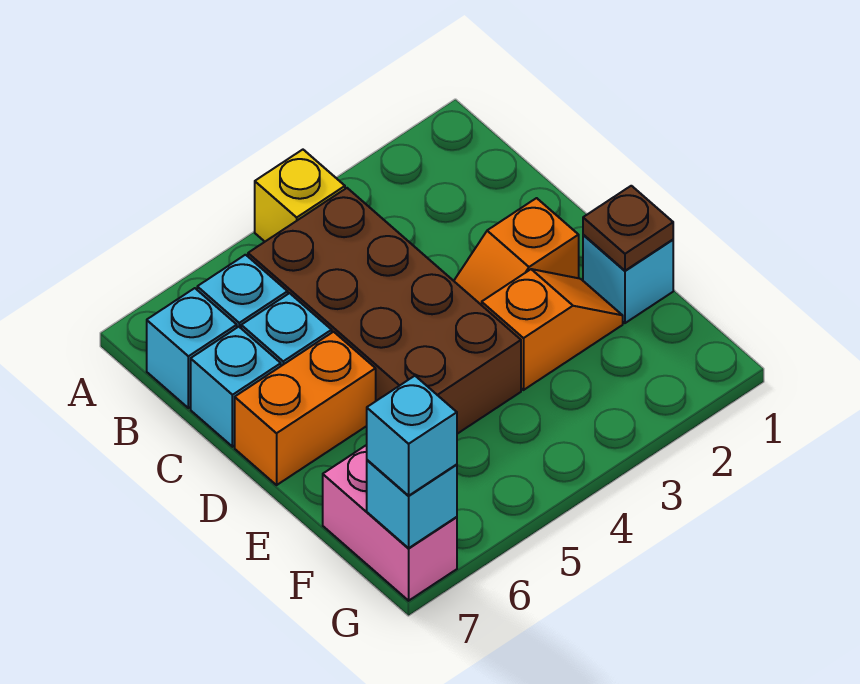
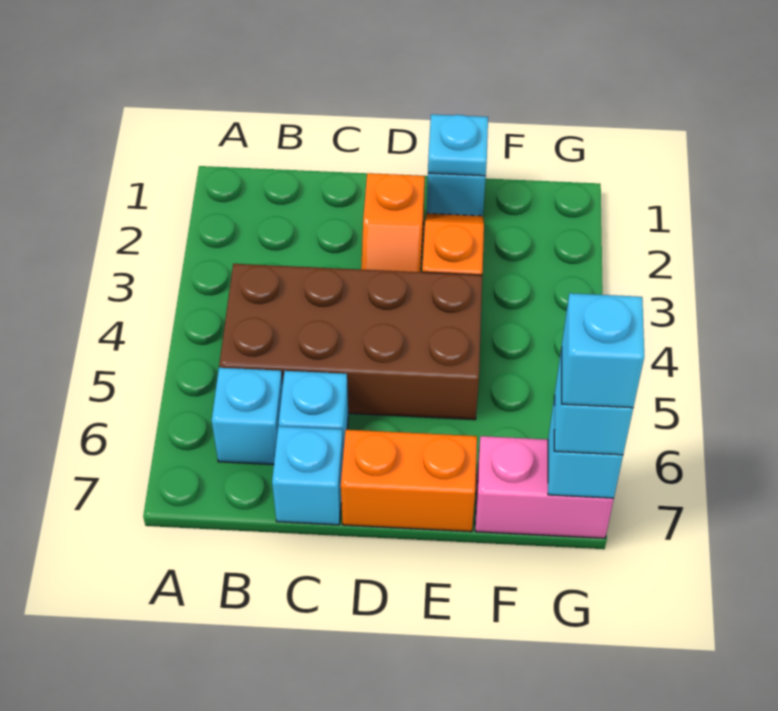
yellow 1x1 brick [255,150,345,242] -> none
cyan 1x1 brick [147,288,237,408] -> cyan 1x1 brick moved to [562,293,644,408]
orange 1x2 brick [235,332,376,485] -> orange 1x2 brick turned to [341,430,477,532]
brown 1x1 plate [583,186,673,271] -> cyan 1x1 plate [428,114,488,176]

